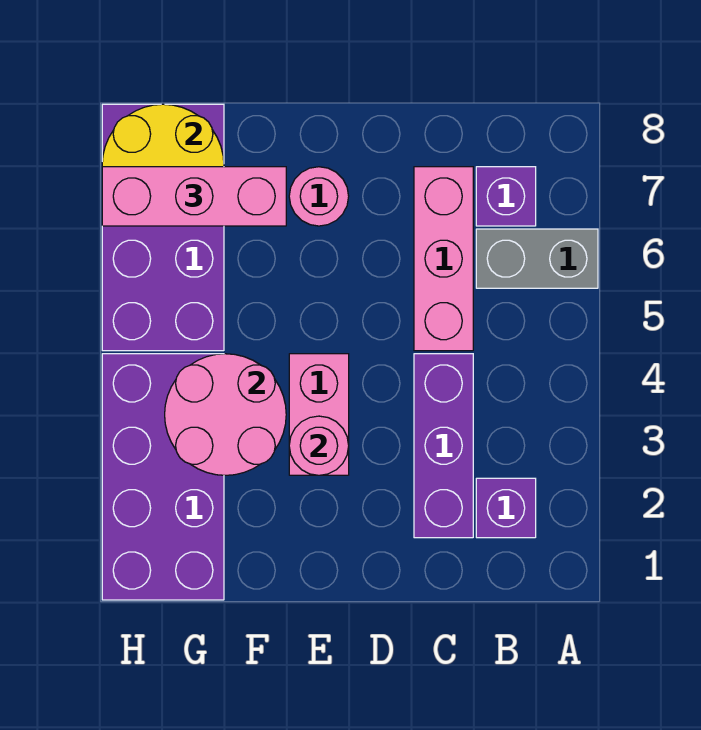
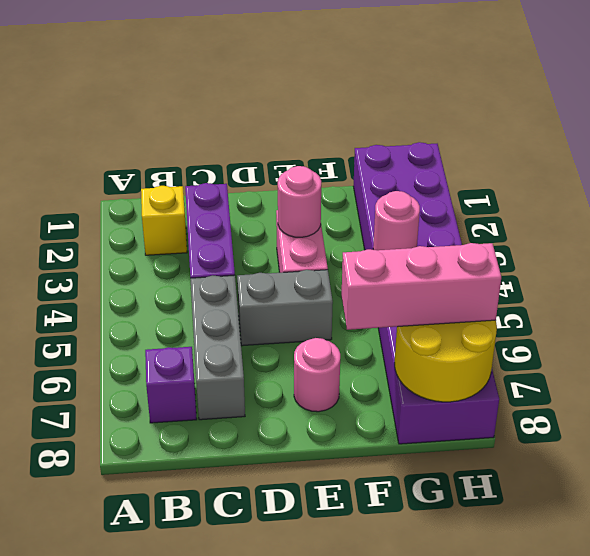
grey 1x2 brick [476,229,598,288] -> grey 1x2 brick moved to [237,270,333,346]
purple 1x1 brick [476,478,536,538] -> yellow 1x1 brick [141,186,187,255]
pink 1x3 brick [414,167,473,351] -> grey 1x3 brick [190,275,245,420]
pink 2x2 round brick [165,354,286,475] -> pink 1x1 round brick [373,191,420,250]

